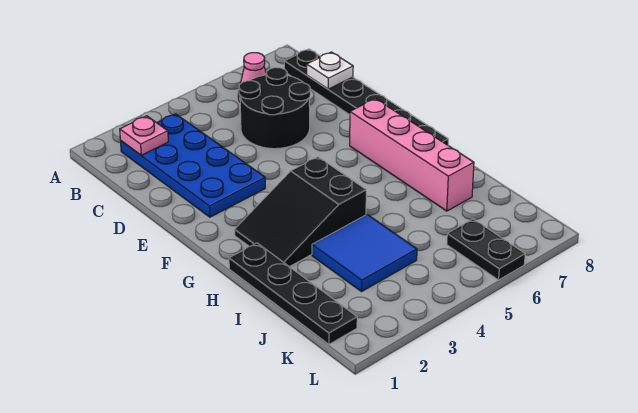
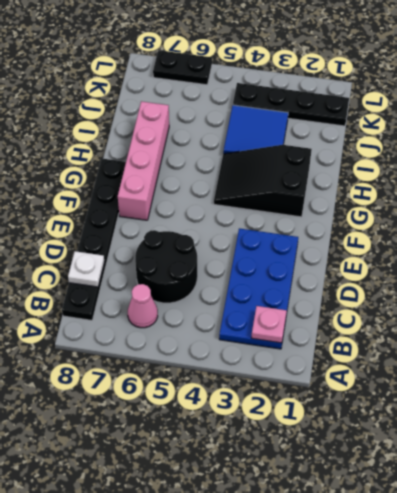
black 2x3 slope [234,157,366,267] -> black 2x3 slope turned to [214,145,312,217]
black 1x4 plate [229,243,357,344] -> black 1x4 plate turned to [233,83,349,126]
black 1x2 plate [447,219,525,280] -> black 1x2 plate turned to [153,50,212,85]

